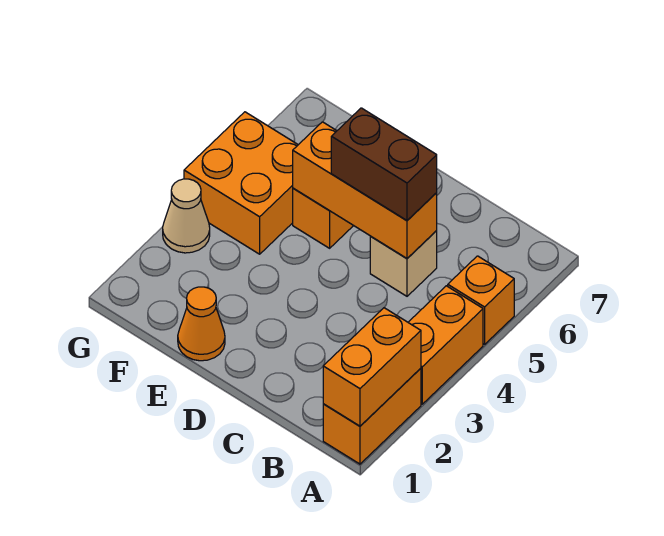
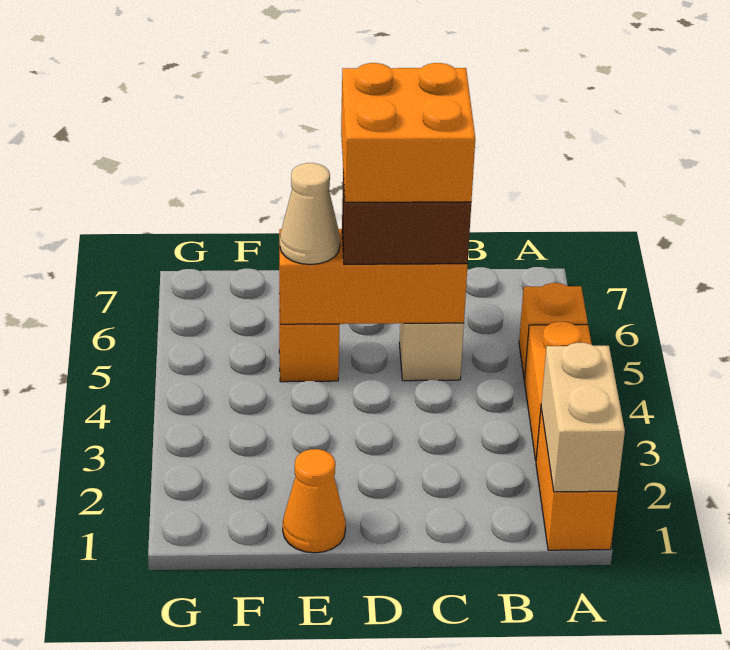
orange 1x2 brick [323,308,421,426] -> tan 1x2 brick [541,343,625,492]
orange 2x2 brick [184,112,298,254] -> orange 2x2 brick moved to [341,63,475,202]
tan 1x1 cone [163,179,210,253] -> tan 1x1 cone moved to [280,163,340,265]

